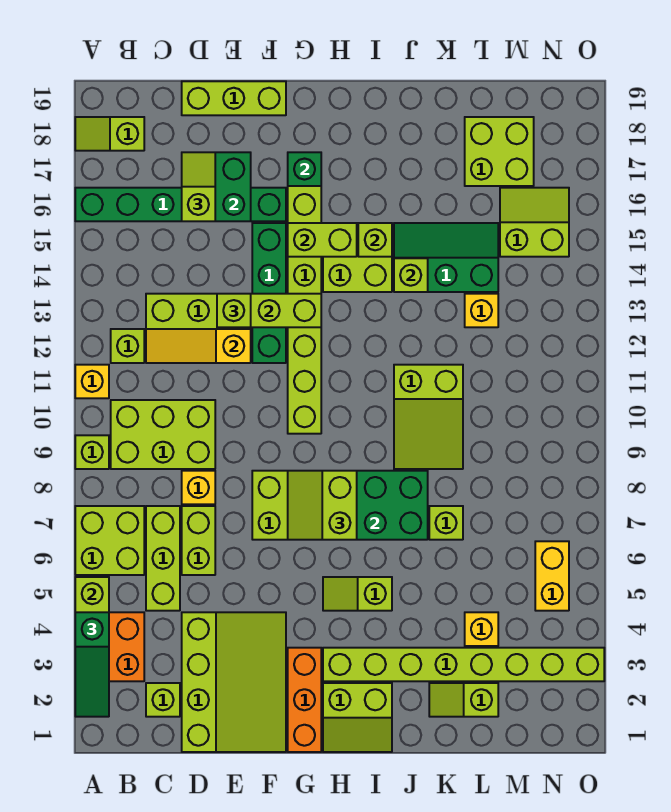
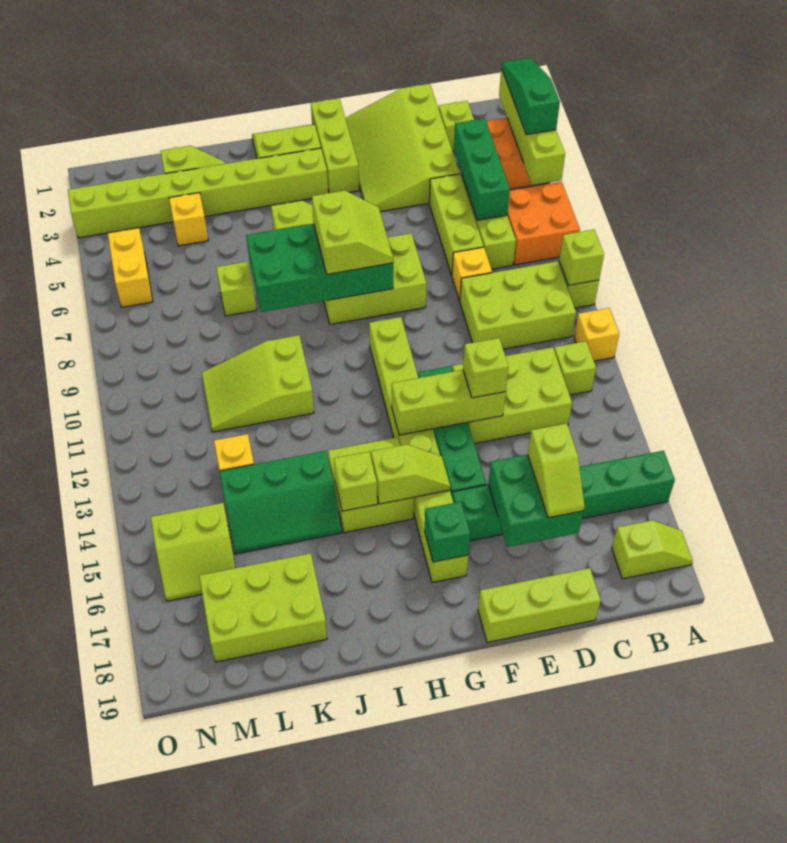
lime 2x2 brick [75,506,144,575] -> orange 2x2 brick [507,182,580,265]
none -> green 1x3 brick [454,118,510,220]
yellow 1x3 slope [146,329,251,363] -> none
lime 1x2 brick [182,506,215,575] -> lime 1x3 brick [429,174,484,276]
orange 1x3 brick [288,648,321,752] -> lime 1x3 brick [311,98,359,193]
lime 1x2 brick [288,223,357,257] -> lime 1x2 slope [371,444,450,504]
lime 2x3 slope [394,365,463,469] -> lime 2x3 slope turned to [202,335,314,432]
lime 1x1 brick [394,258,428,292] -> lime 1x1 brick moved to [559,230,604,285]
lime 2x2 brick [465,117,534,186] -> lime 2x3 brick [199,553,327,662]

